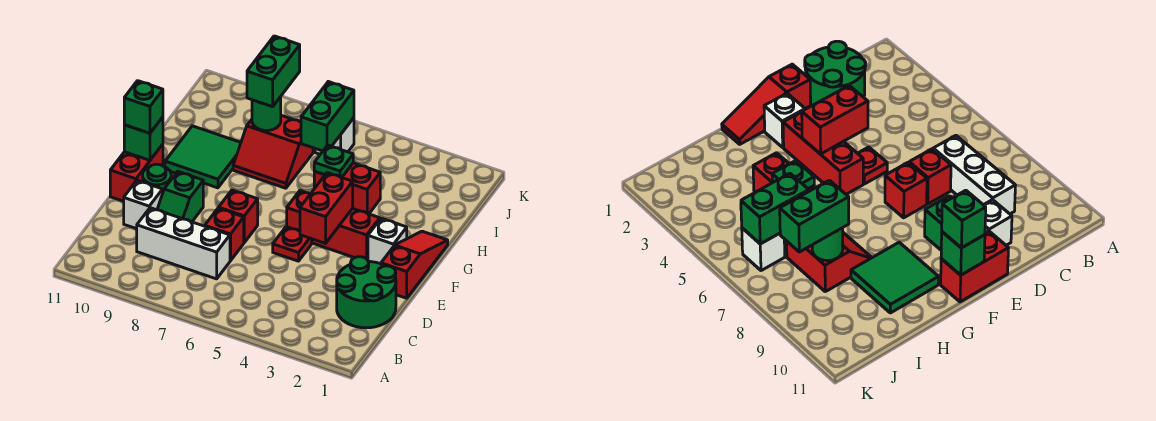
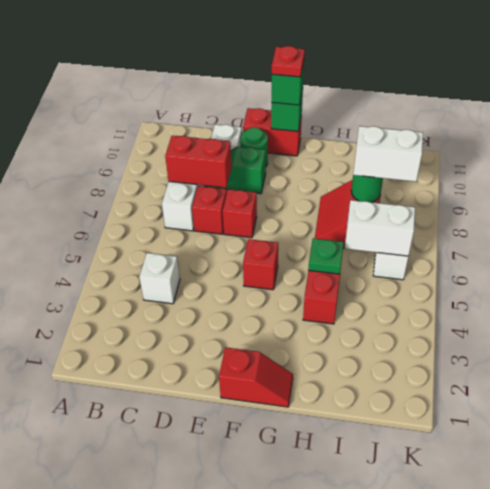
green 2x2 round brick [337,257,396,328] -> none
red 1x3 slope [381,231,448,298] -> red 1x2 slope [219,347,293,407]
red 1x2 brick [300,173,353,243] -> red 1x2 brick moved to [165,135,232,188]
red 1x1 plate [273,227,312,261] -> red 1x1 plate moved to [272,46,305,77]
white 1x1 brick [368,218,407,264] -> white 1x1 brick moved to [139,253,180,304]
red 1x3 brick [287,191,380,260] -> red 1x1 brick [243,239,278,290]
green 2x2 tile [165,126,241,188] -> none
green 1x2 brick [301,82,354,151] -> white 1x2 brick [345,200,415,256]
green 1x2 brick [247,36,300,107] -> white 1x2 brick [353,126,423,182]

